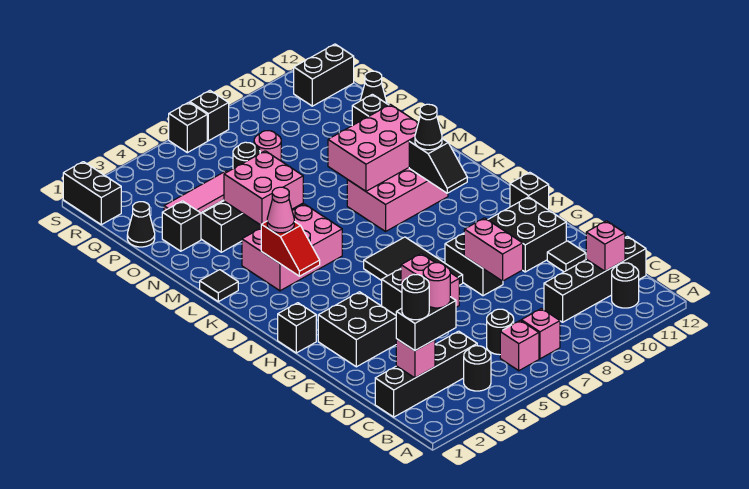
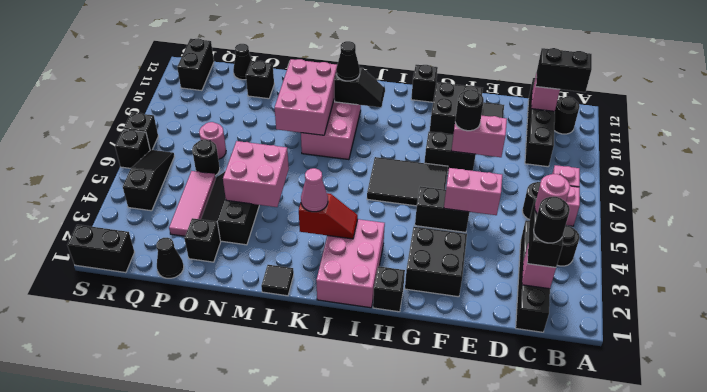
none -> black 1x2 brick [536,48,592,92]
none -> black 1x1 round brick [455,89,484,131]
pink 2x3 brick [242,204,342,291] -> pink 2x3 brick moved to [316,219,385,308]
none -> black 1x3 slope [123,150,175,211]

